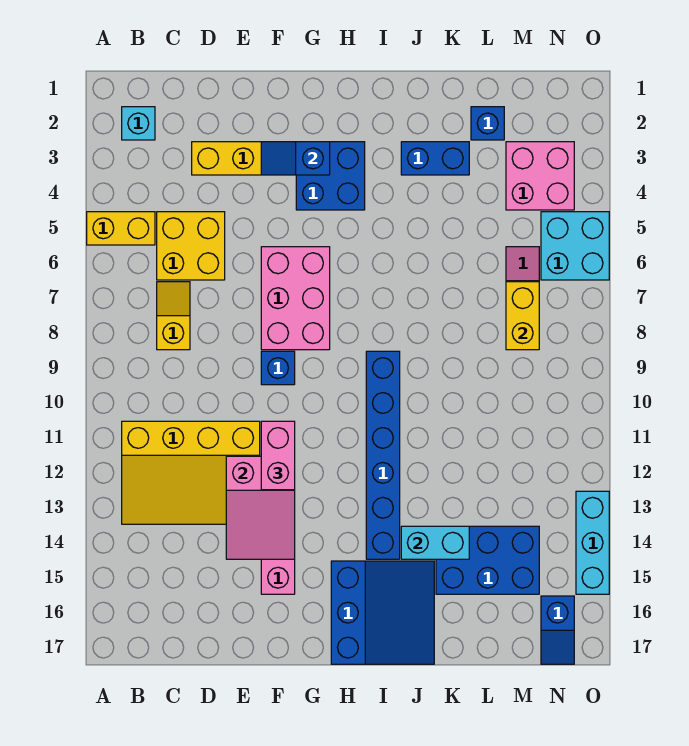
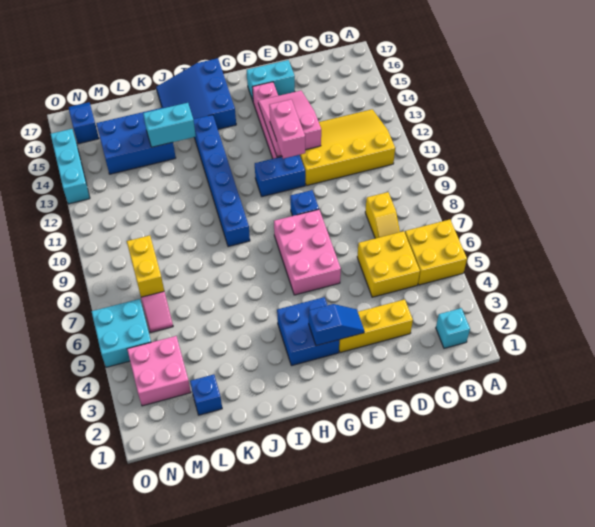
yellow 1x2 brick [87,212,155,245] -> yellow 2x2 brick [405,220,467,285]
none -> cyan 1x2 brick [247,60,295,101]
blue 1x2 brick [401,142,469,175] -> blue 1x2 brick moved to [255,155,305,197]

